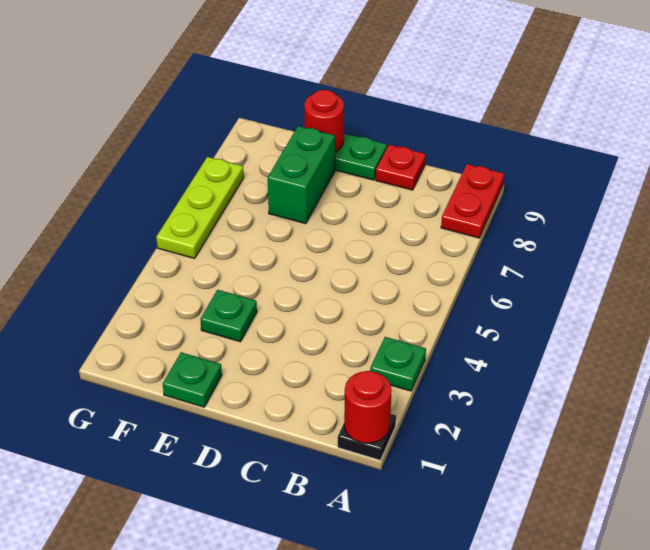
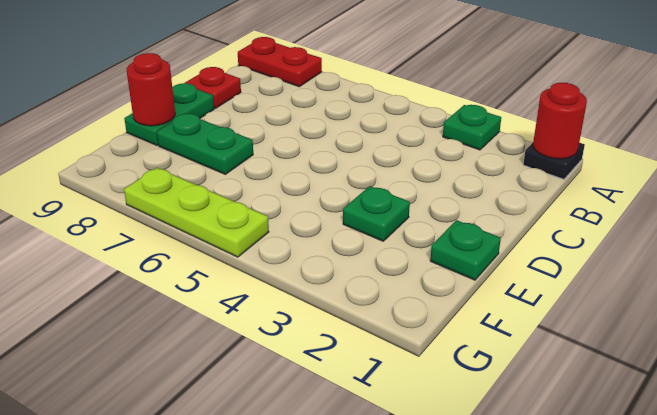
green 1x2 brick [268,126,335,224] -> green 1x2 plate [157,114,253,174]

